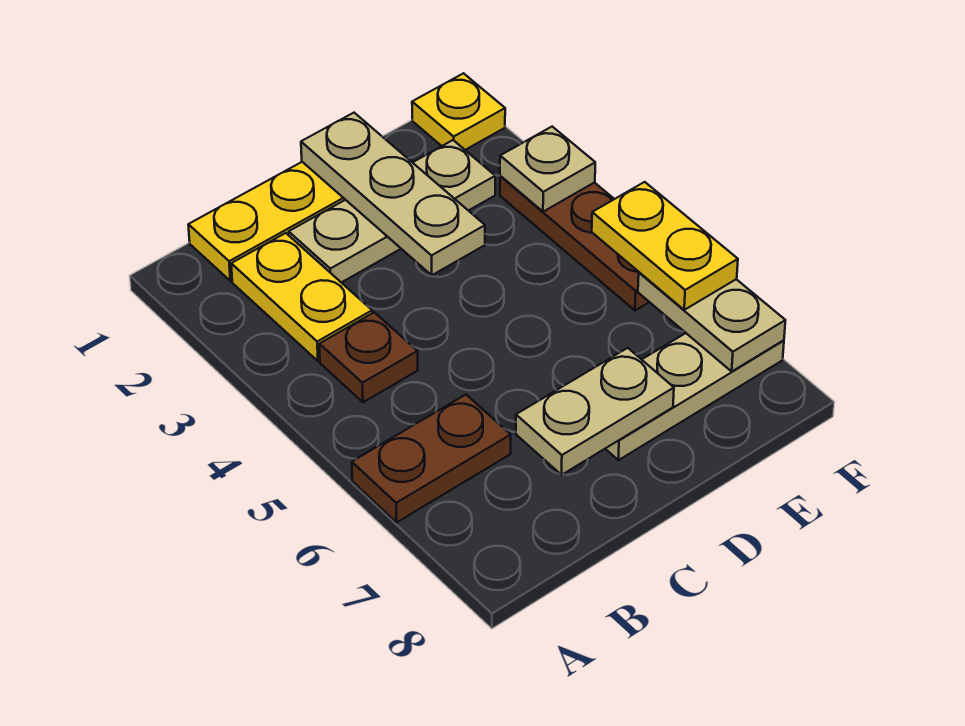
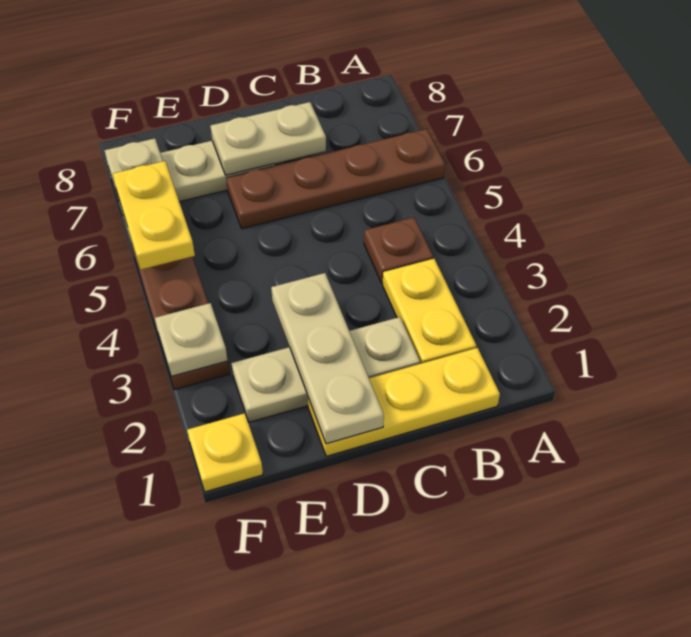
brown 1x2 plate [352,395,511,522] -> brown 1x4 plate [226,129,445,229]

